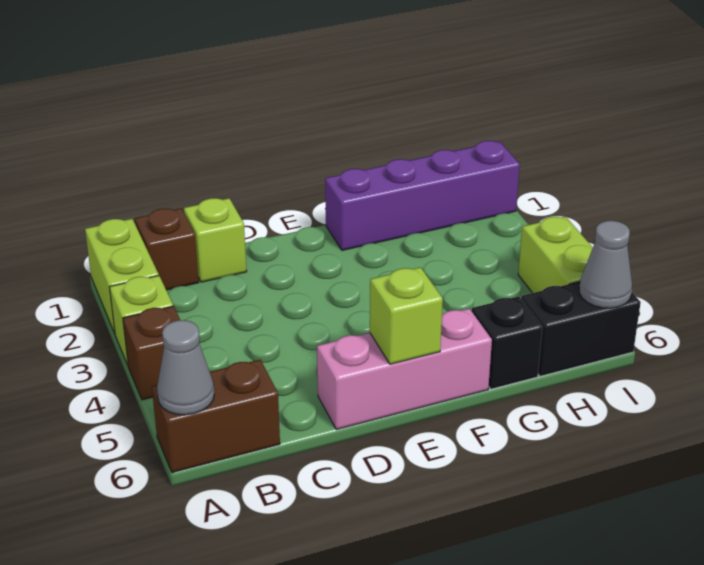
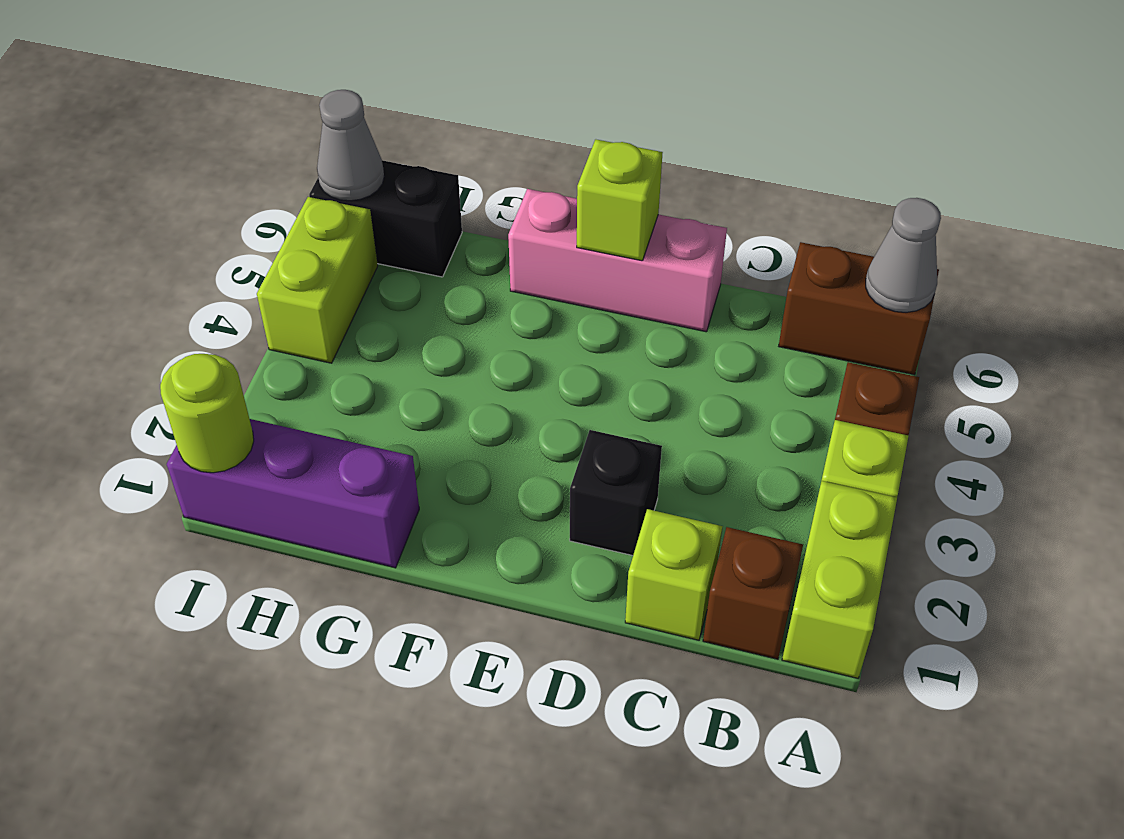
purple 1x4 brick [325,141,520,250] -> purple 1x3 brick [167,419,419,568]
black 1x1 brick [472,297,543,389] -> black 1x1 brick moved to [570,430,662,556]
none -> lime 1x1 round brick [160,354,254,473]

